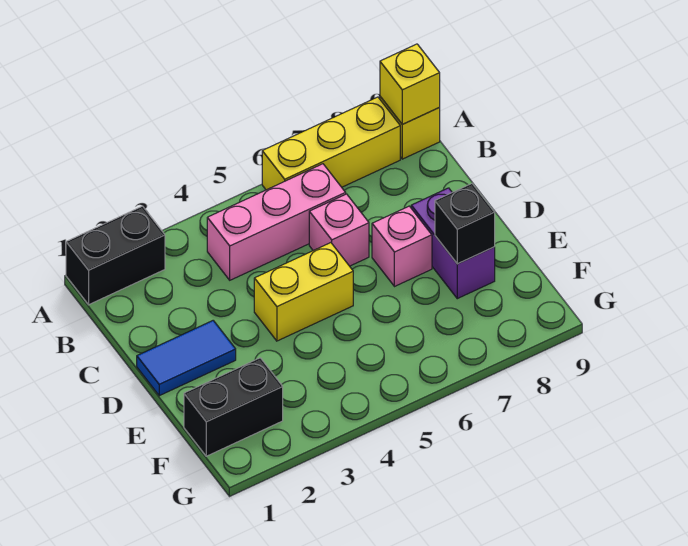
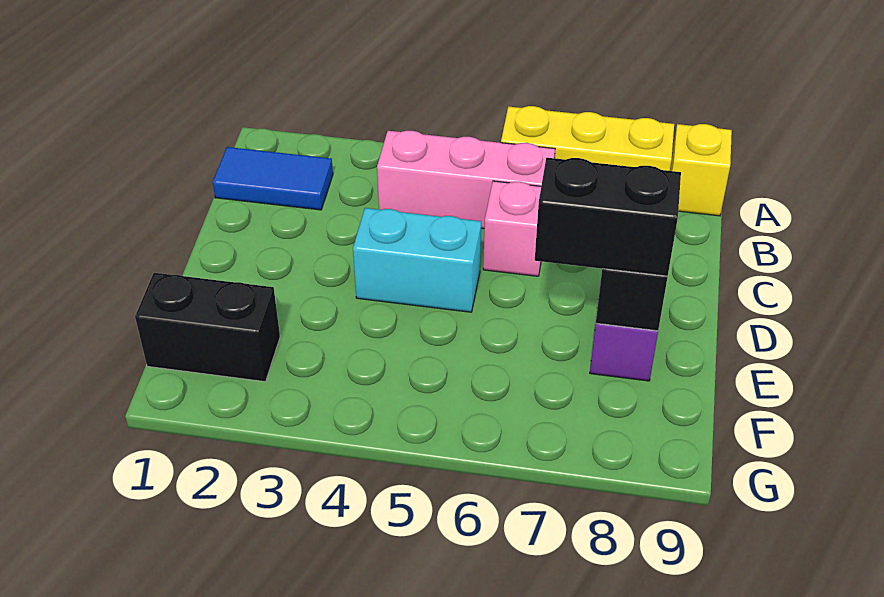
black 1x2 brick [66,206,165,305] -> black 1x2 brick moved to [535,158,681,276]
yellow 1x1 brick [380,44,440,124] -> none
blue 1x2 tile [137,321,236,396] -> blue 1x2 tile moved to [213,147,333,210]
yellow 1x2 brick [254,243,353,341] -> cyan 1x2 brick [353,208,481,312]
pink 1x1 brick [372,206,432,287] -> none

